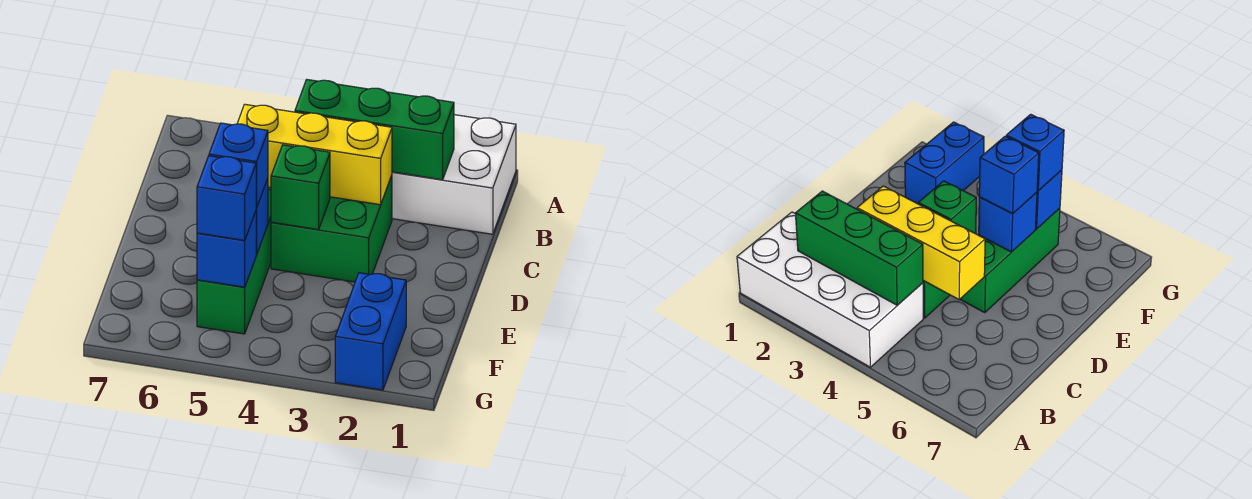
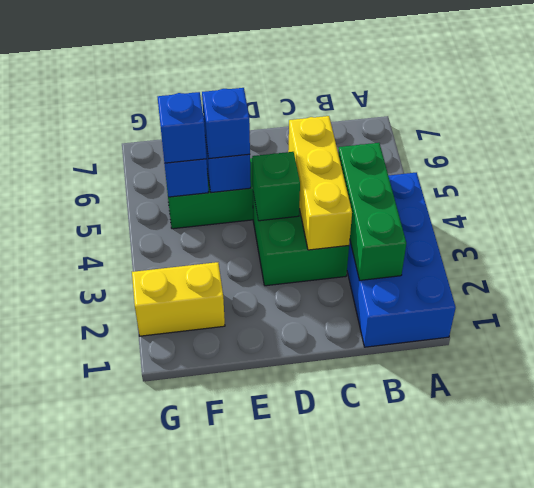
white 2x4 brick [392,115,516,234] -> blue 2x4 brick [347,172,456,347]
blue 1x2 brick [335,273,406,390] -> yellow 1x2 brick [132,262,225,336]

